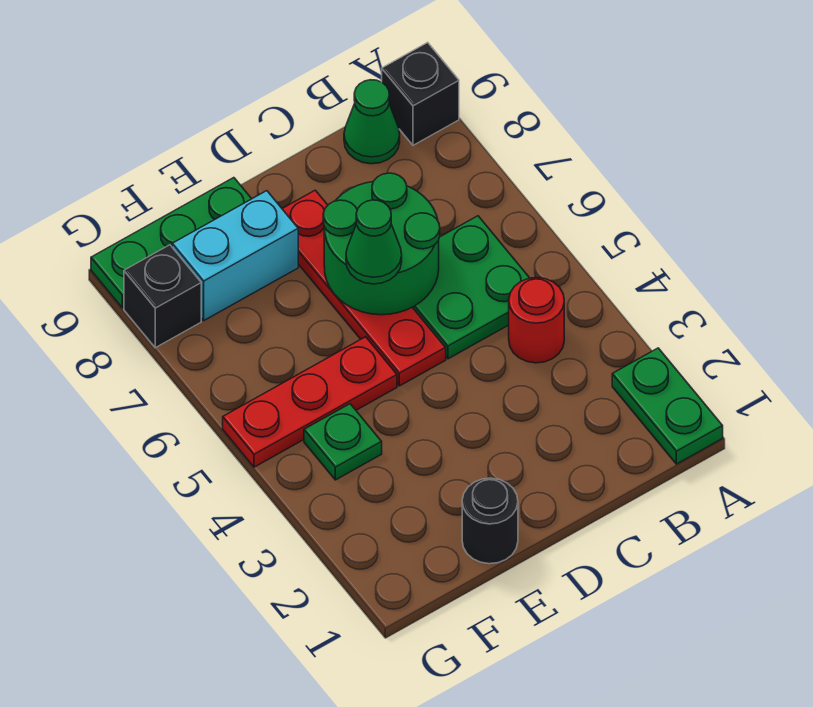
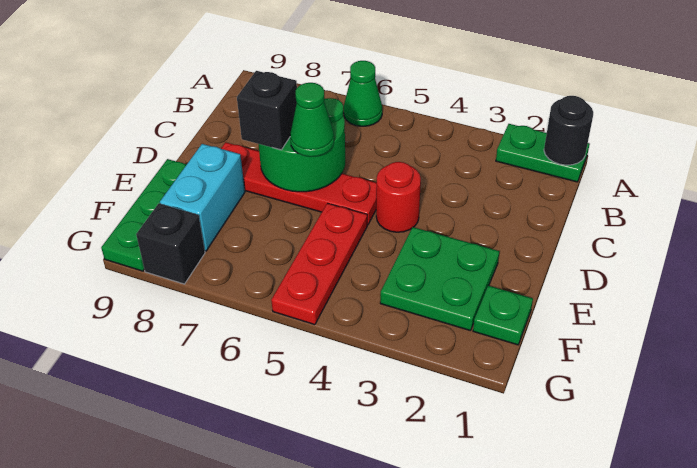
black 1x1 brick [382,42,459,145] -> black 1x1 brick moved to [237,71,297,150]
red 1x1 round brick [509,278,564,363] -> red 1x1 round brick moved to [376,162,421,232]
green 2x2 plate [412,216,529,359] -> green 2x2 plate moved to [380,227,499,330]
green 1x1 cone [344,80,400,164] -> green 1x1 cone moved to [344,61,382,126]
black 1x1 round brick [462,478,518,564] -> black 1x1 round brick moved to [544,96,593,165]
green 1x1 plate [304,404,382,480] -> green 1x1 plate moved to [473,286,533,345]

